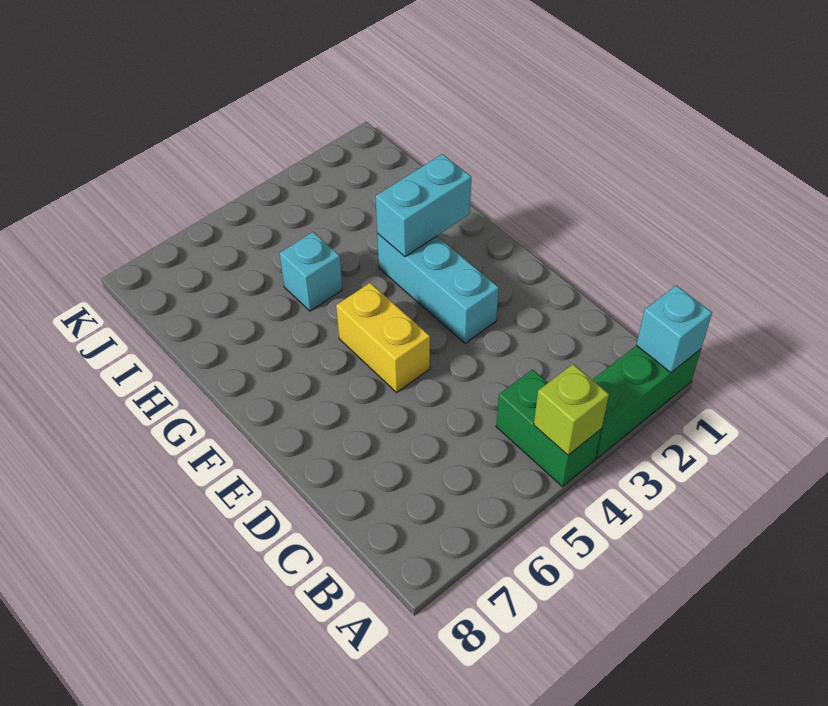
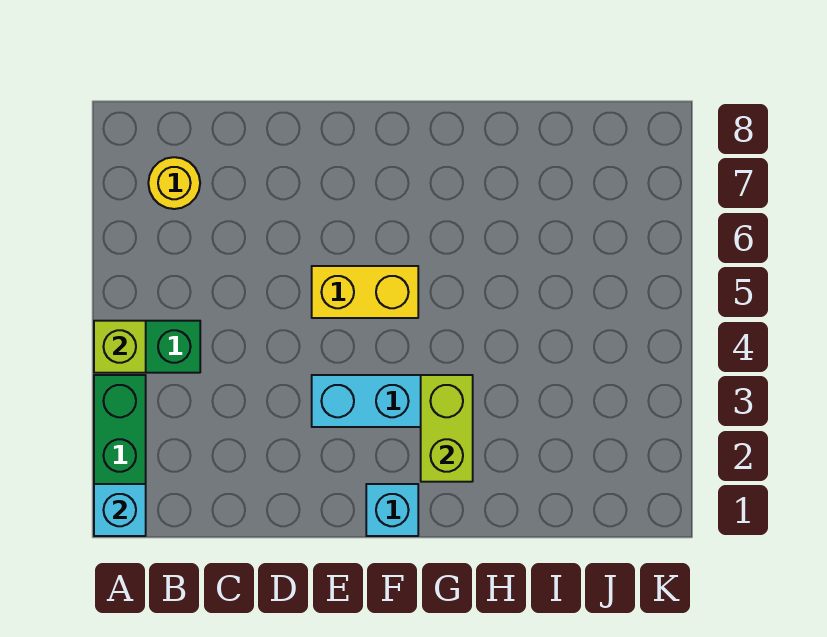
none -> yellow 1x1 round brick [148,157,200,209]
cyan 1x2 brick [376,154,471,257] -> lime 1x2 brick [421,375,473,482]
cyan 1x1 brick [279,232,343,311] -> cyan 1x1 brick moved to [366,484,418,536]

